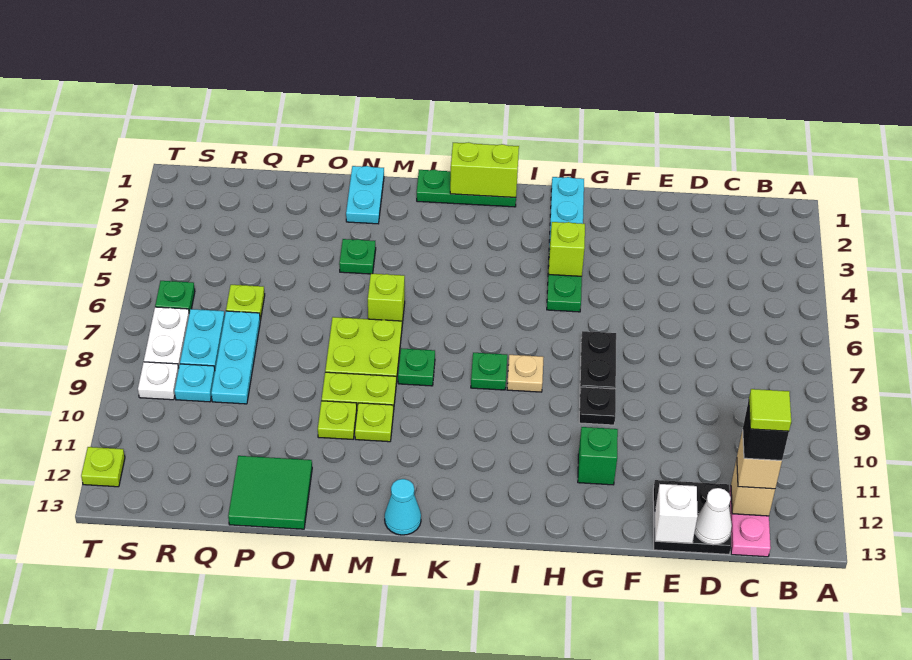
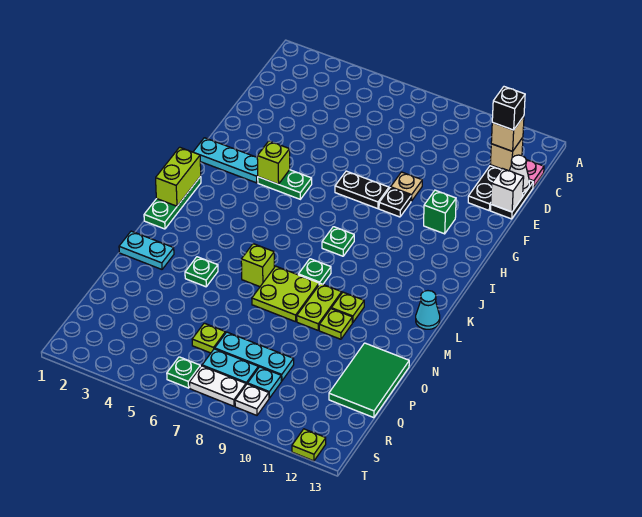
lime 1x1 tile [749,389,791,431] -> none
tan 1x1 plate [507,355,544,392] -> tan 1x1 plate moved to [391,172,422,201]
green 2x2 tile [228,456,312,529] -> green 2x3 tile [329,343,409,418]

